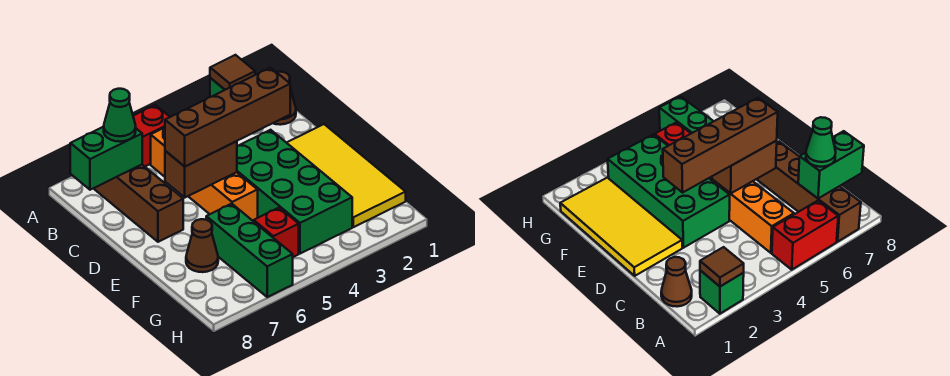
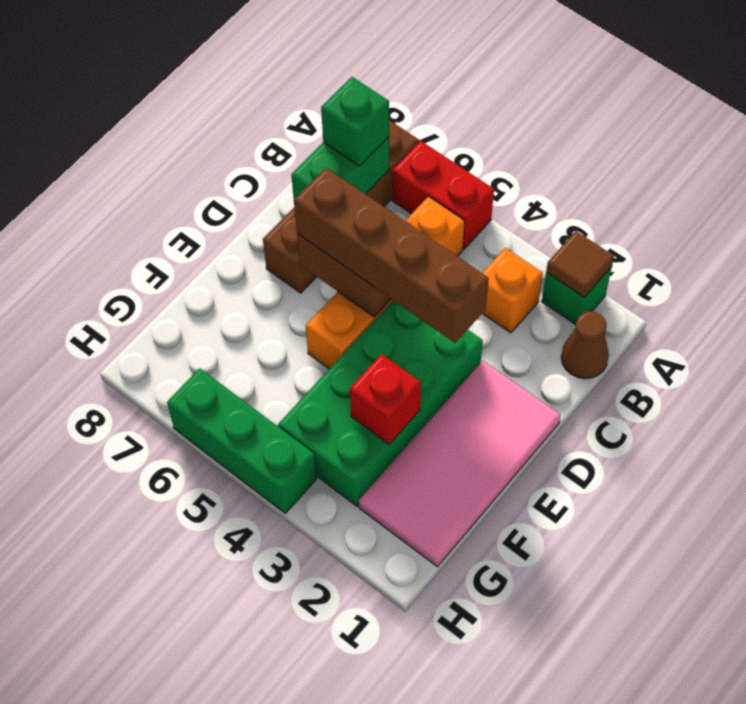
none -> orange 1x1 brick [482,248,543,333]
green 1x2 brick [70,127,142,190] -> green 1x2 brick turned to [291,137,389,199]
green 1x1 cone [104,89,136,142] -> green 1x1 brick [321,77,389,166]
yellow 2x4 tile [287,124,406,227] -> pink 2x4 tile [359,361,561,567]
green 1x3 brick [206,204,293,297] -> green 1x3 brick turned to [167,368,317,513]
brown 1x1 cone [186,219,218,272] -> none
red 1x1 brick [254,208,299,257] -> red 1x1 brick moved to [350,354,421,444]

